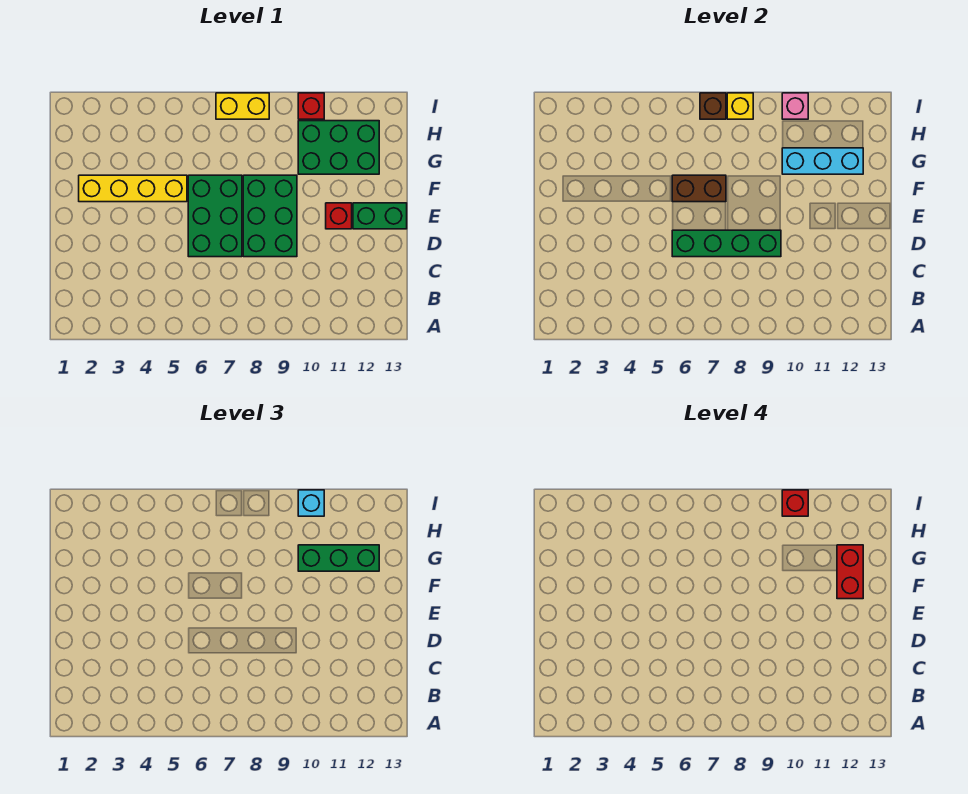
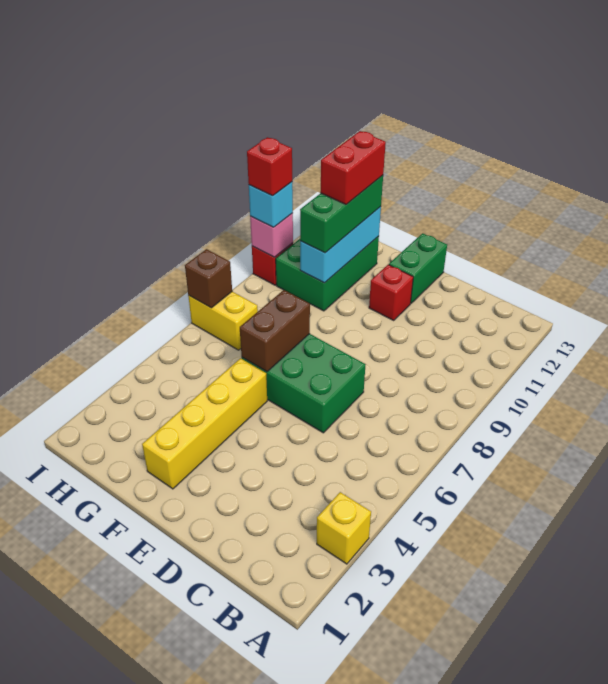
green 1x4 brick [672,230,781,257] -> none
green 2x3 brick [243,175,297,257] -> none
red 1x2 brick [837,545,863,599] -> red 1x2 brick turned to [321,131,386,204]
yellow 1x2 brick [216,93,269,119] -> yellow 1x2 brick turned to [188,292,258,350]
yellow 1x1 brick [727,93,753,119] -> yellow 1x1 brick moved to [317,492,371,564]

